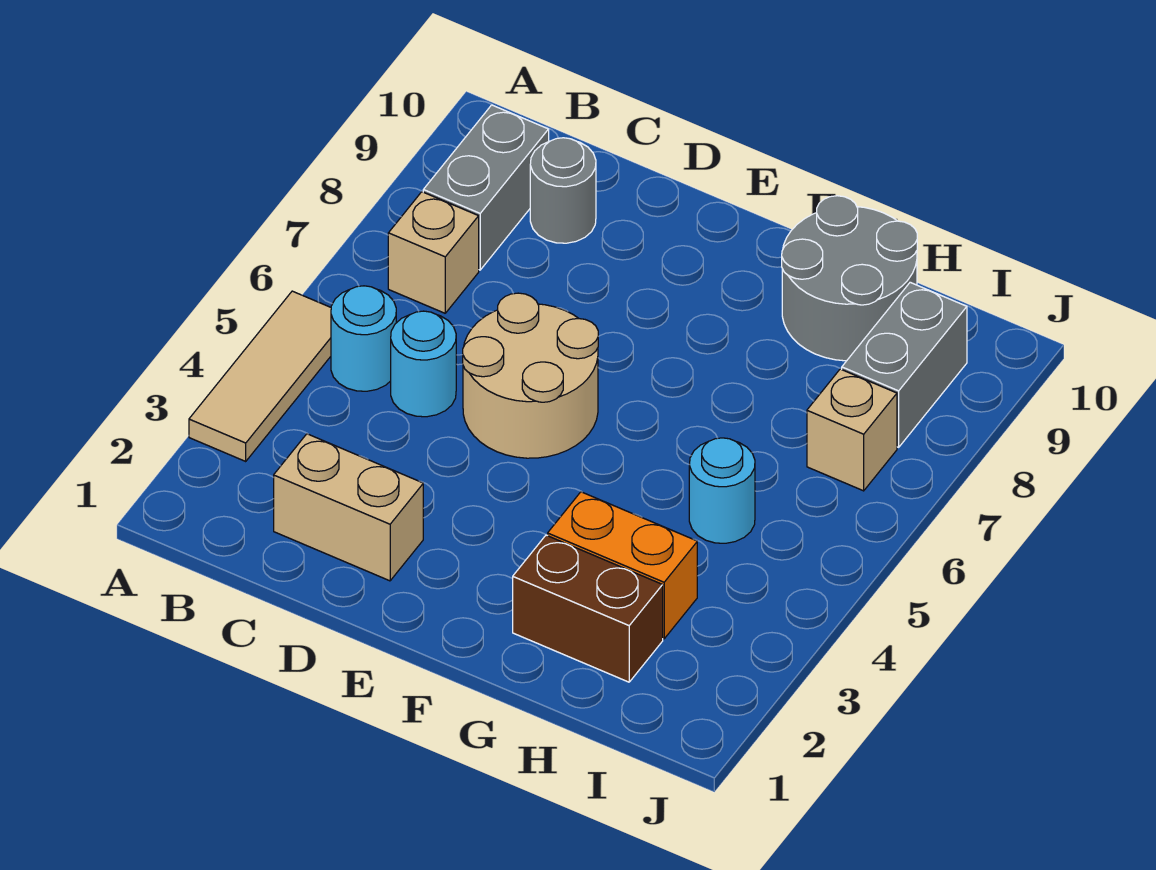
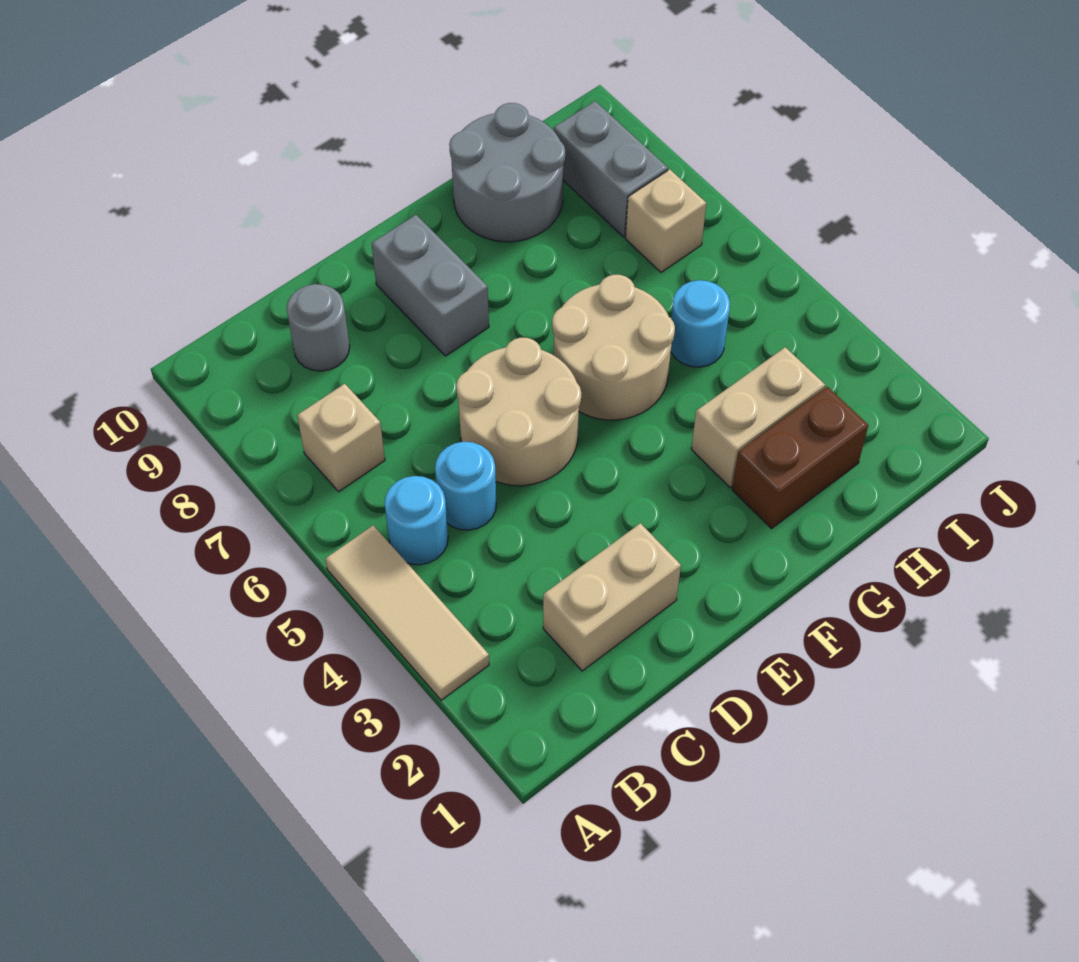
grey 1x2 brick [423,105,549,270] -> grey 1x2 brick moved to [372,215,489,356]
none -> tan 2x2 round brick [552,275,675,420]
orange 1x2 brick [548,492,697,639] -> tan 1x2 brick [691,347,825,487]

